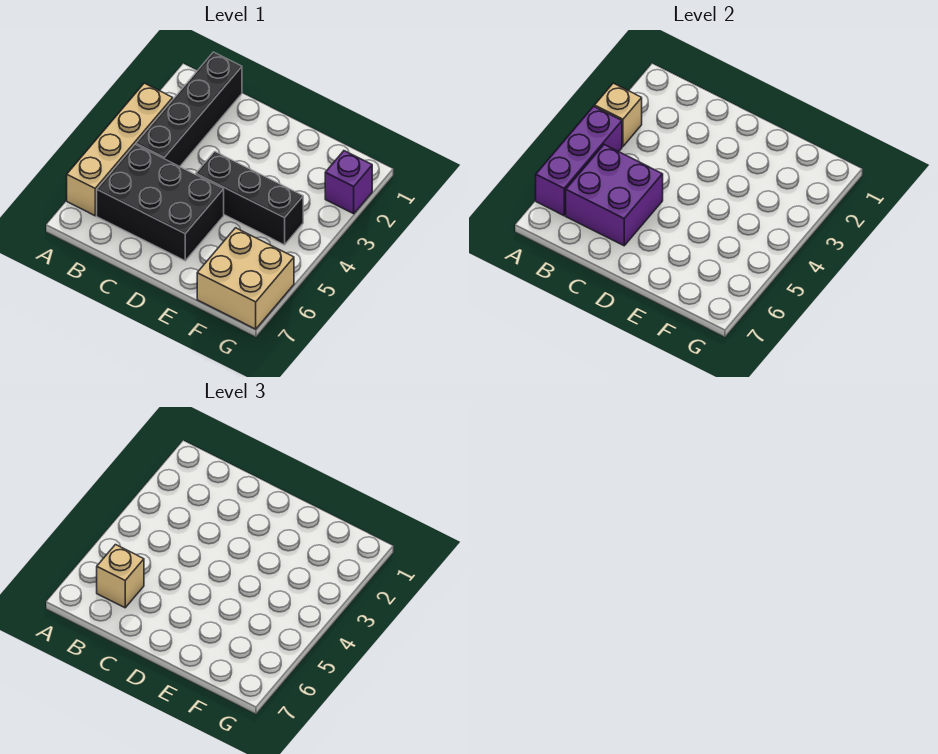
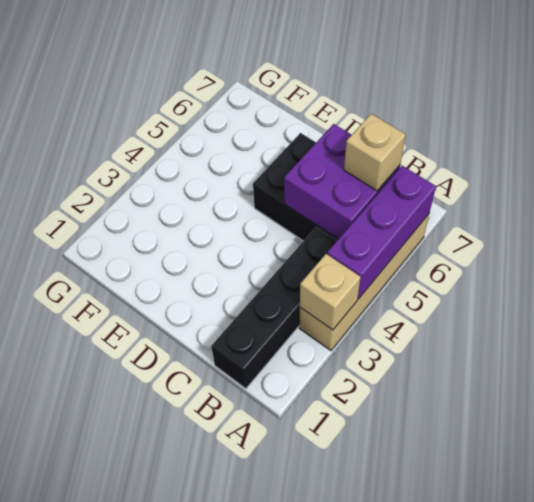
black 1x3 brick [196,152,303,245] -> none
tan 2x2 brick [197,228,294,329] -> none
purple 1x1 brick [325,151,372,214] -> none

